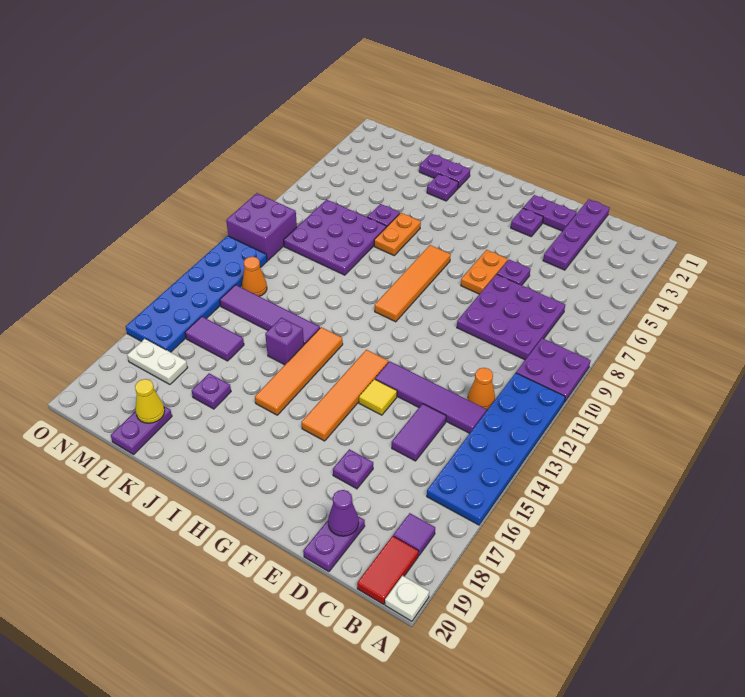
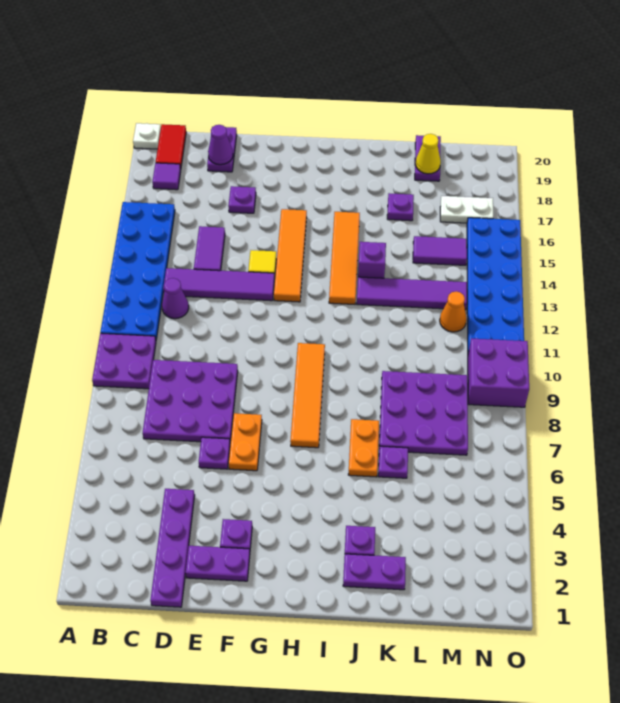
orange 1x1 cone [468,368,495,410] -> purple 1x1 cone [162,278,189,319]

